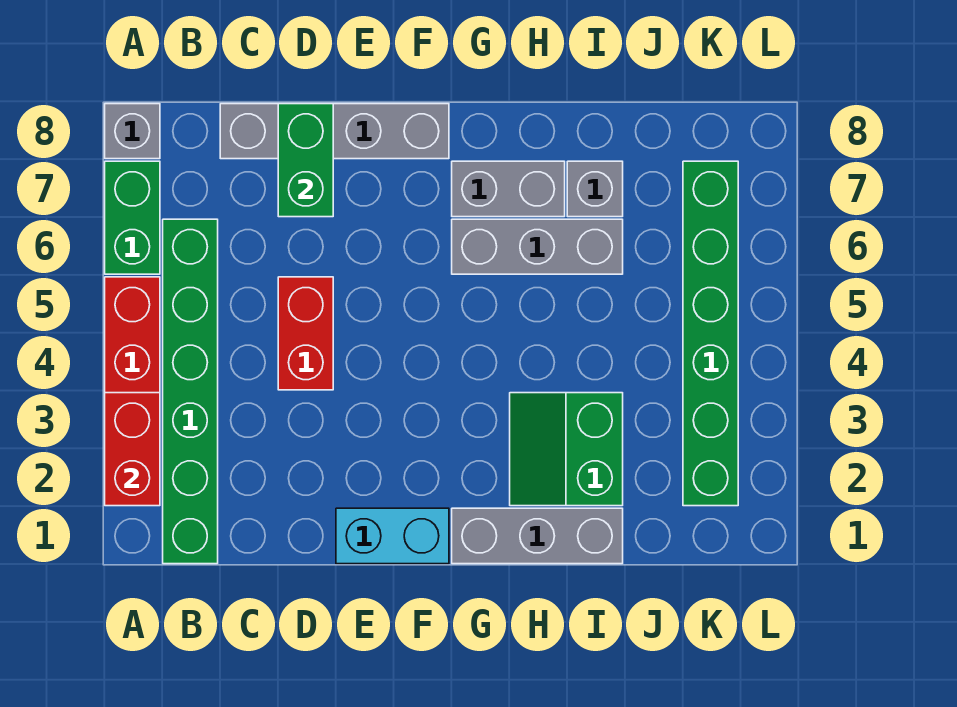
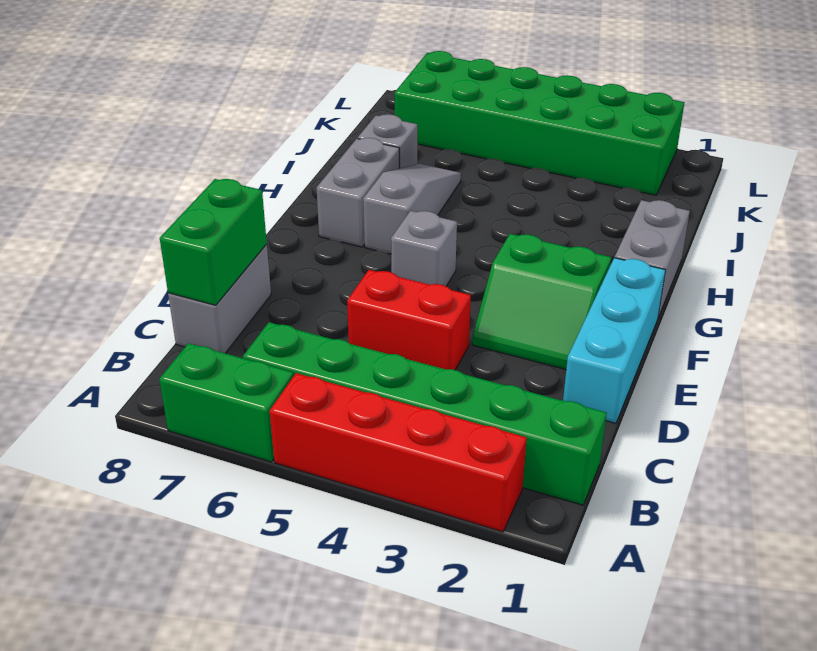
red 1x2 brick [105,393,160,506] -> none
grey 1x1 brick [105,104,160,159] -> grey 1x1 brick moved to [391,211,457,286]
grey 1x4 brick [220,104,449,159] -> grey 1x2 brick [168,244,271,353]
green 1x2 brick [278,104,333,217] -> green 1x2 brick turned to [160,179,267,305]
cyan 1x2 brick [336,508,449,564] -> cyan 1x3 brick [563,258,665,423]
grey 1x3 brick [452,508,623,564] -> grey 1x2 brick [615,200,690,317]
grey 1x3 brick [452,219,623,274] -> grey 1x3 slope [363,164,461,254]
green 2x2 slope [510,393,623,506] -> green 2x2 slope moved to [472,234,611,369]
green 1x6 brick [683,161,738,506] -> green 2x6 brick [395,51,684,195]

